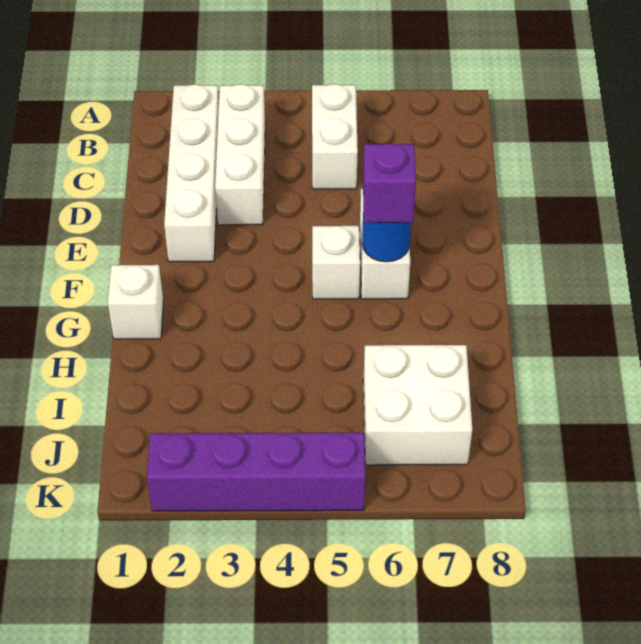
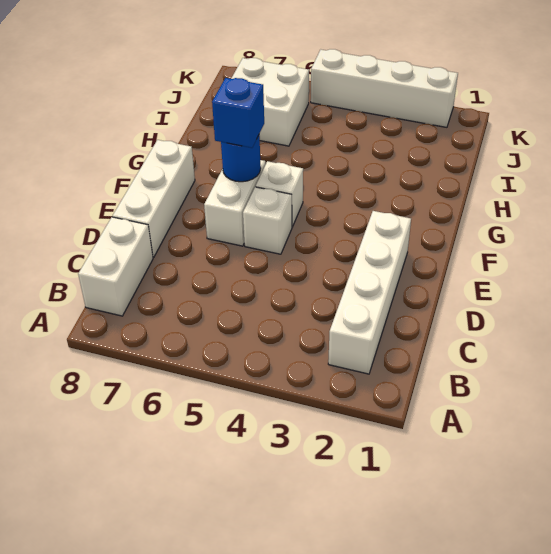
white 1x3 brick [215,84,265,225] -> white 1x3 brick moved to [113,140,195,257]
white 1x2 brick [312,84,358,189] -> white 1x2 brick moved to [78,217,153,316]
purple 1x1 brick [363,143,416,223] -> blue 1x1 brick [212,78,264,148]
white 1x1 brick [108,265,163,339] -> white 1x1 brick moved to [243,187,292,254]
purple 1x4 brick [147,433,365,511] -> white 1x4 brick [311,49,458,127]

